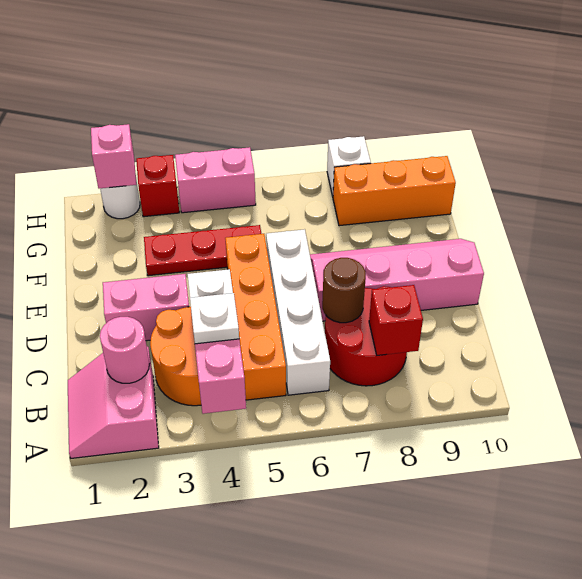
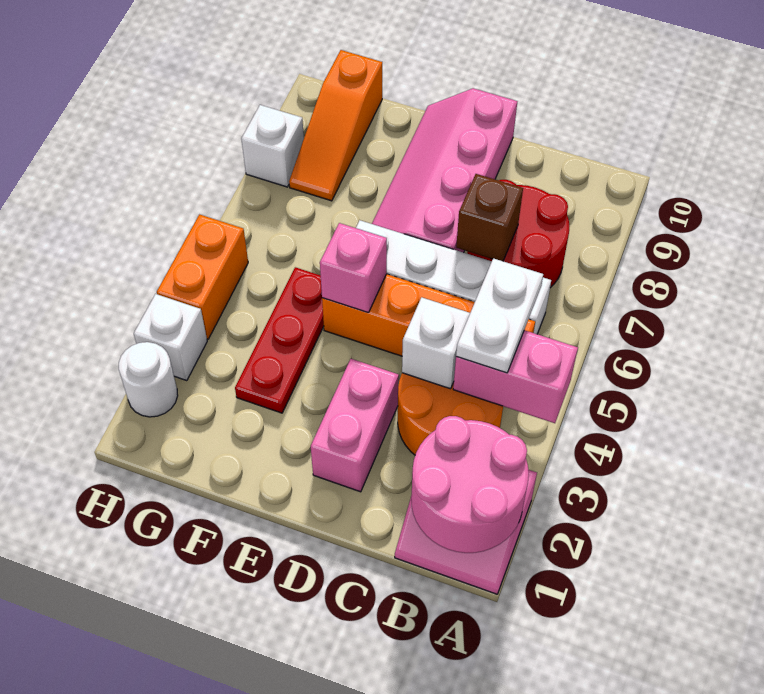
pink 1x1 round brick [100,317,150,383] -> pink 2x2 round brick [411,416,529,553]
white 1x1 plate [190,293,239,344] -> white 1x2 plate [456,258,543,373]
red 1x1 brick [369,285,423,355] -> none
brown 1x1 round brick [322,258,366,323] -> brown 1x1 brick [456,174,523,261]
orange 1x3 brick [333,156,456,226] -> orange 1x3 slope [289,50,382,201]
pink 1x1 brick [91,124,136,188] -> pink 1x1 brick moved to [320,223,387,313]
red 1x1 brick [136,155,179,217] -> white 1x1 brick [134,294,207,381]
pink 1x2 brick [175,147,256,213] -> orange 1x2 brick [157,215,248,339]

